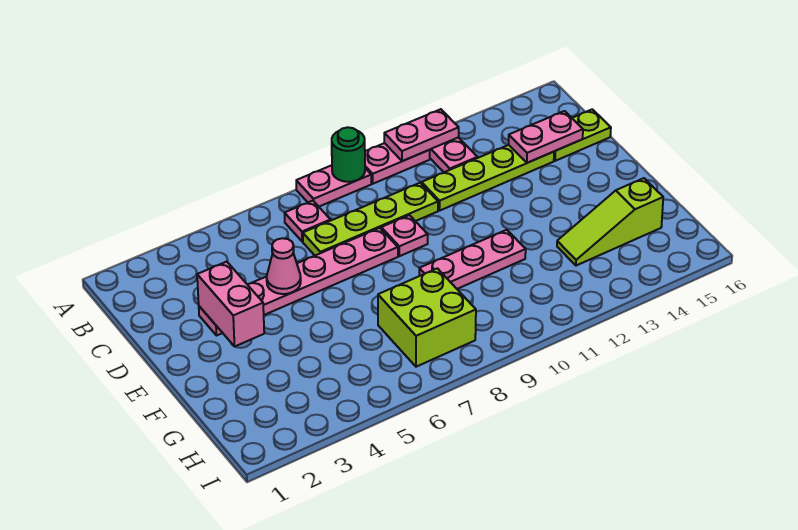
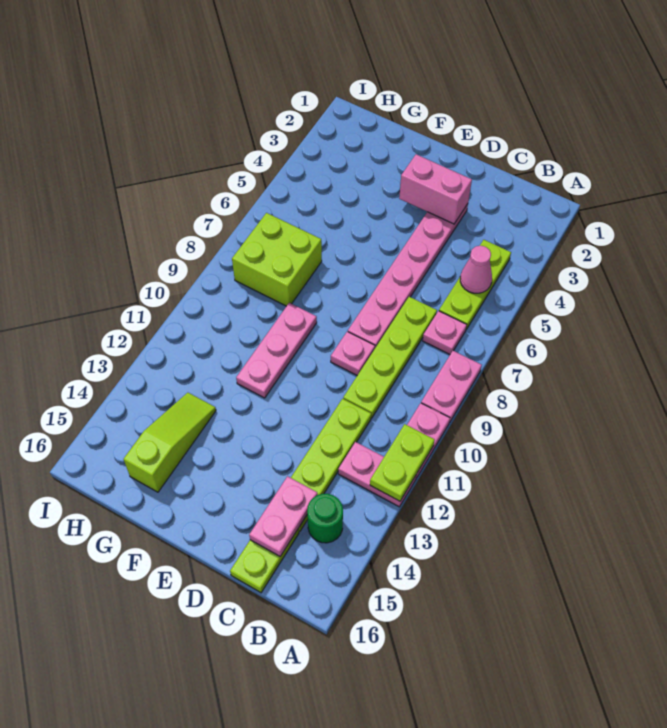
green 1x1 round brick [332,127,365,182] -> green 1x1 round brick moved to [307,494,343,543]
pink 1x2 plate [384,109,459,161] -> lime 1x2 plate [370,424,435,501]
none -> lime 1x3 plate [439,240,511,329]
pink 1x1 cone [267,238,301,294] -> pink 1x1 cone moved to [460,246,492,293]

